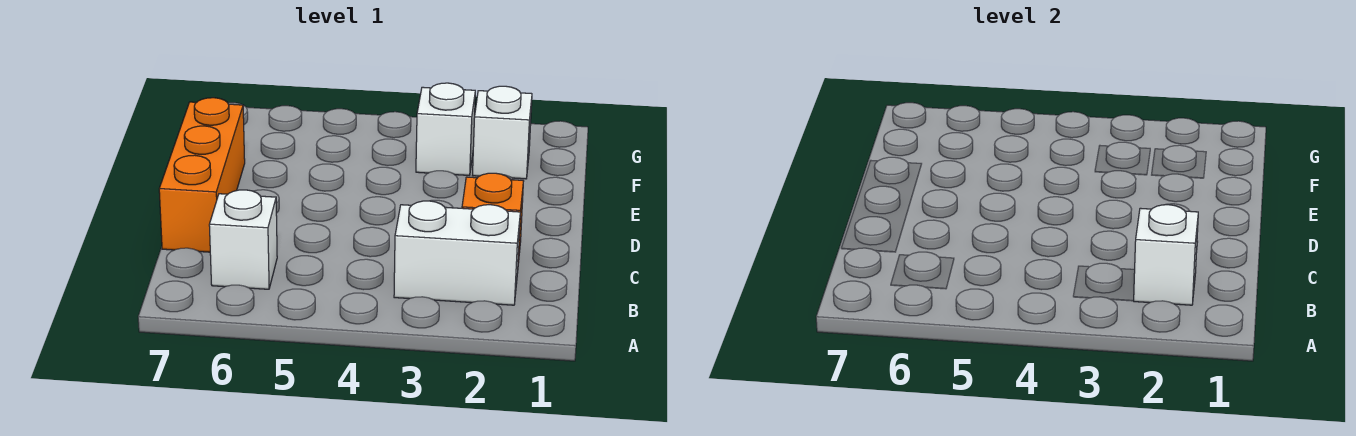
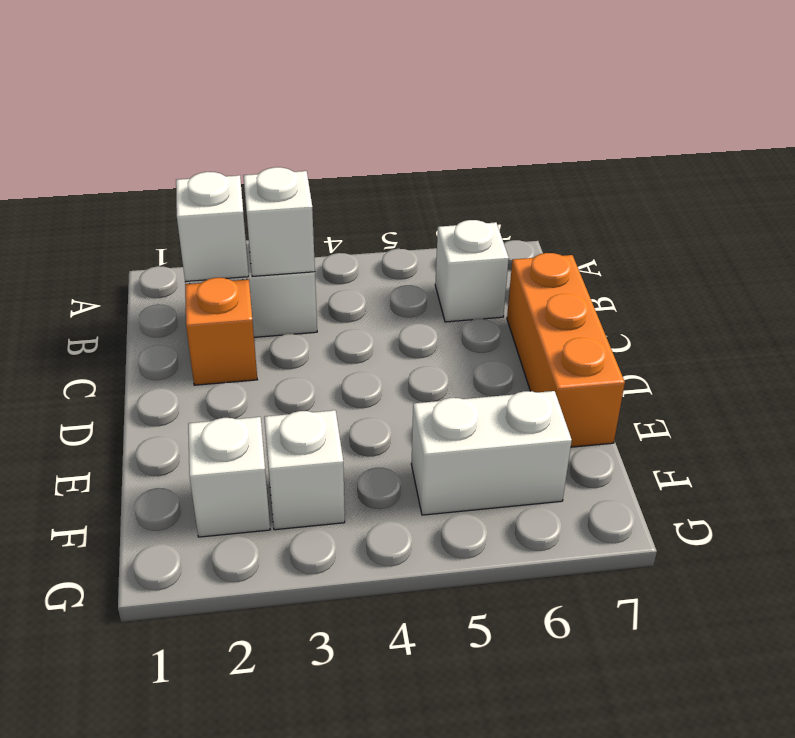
none -> white 1x1 brick [243,167,315,276]
none -> white 1x2 brick [411,391,572,515]

